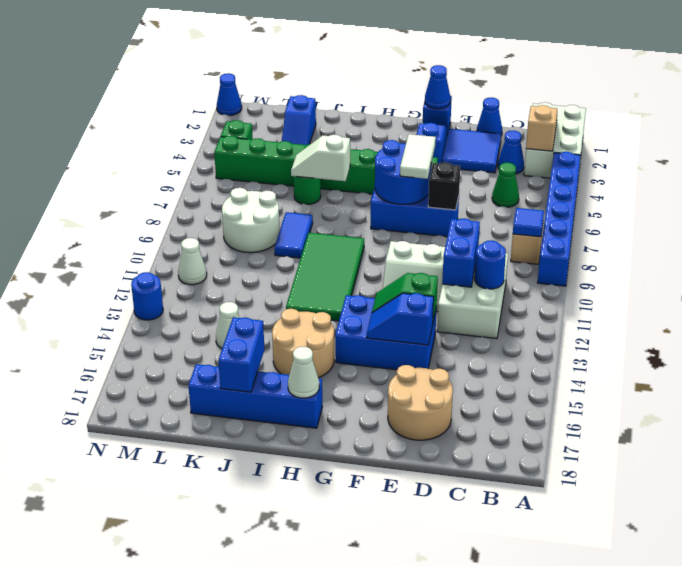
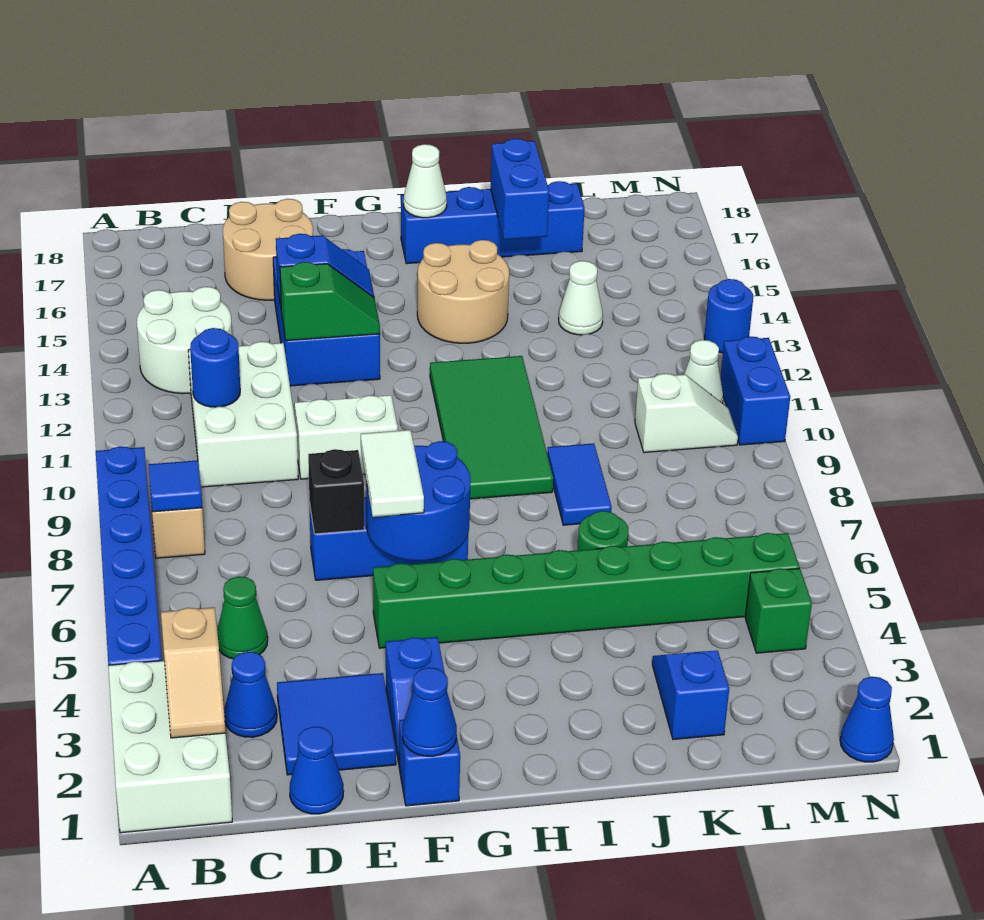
blue 1x2 brick [442,219,480,287] -> blue 1x2 brick moved to [720,336,790,445]
blue 2x3 brick [335,295,437,370] -> blue 2x3 brick turned to [273,249,380,386]
white 1x2 slope [291,135,350,181] -> white 1x2 slope moved to [635,374,738,453]
white 2x2 round brick [222,188,280,253] -> white 2x2 round brick moved to [137,287,232,394]

